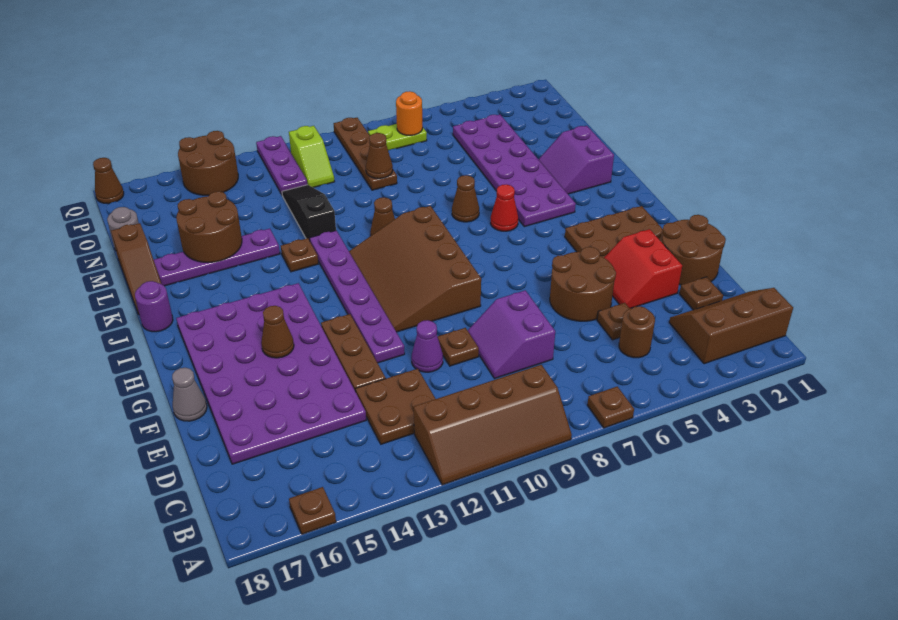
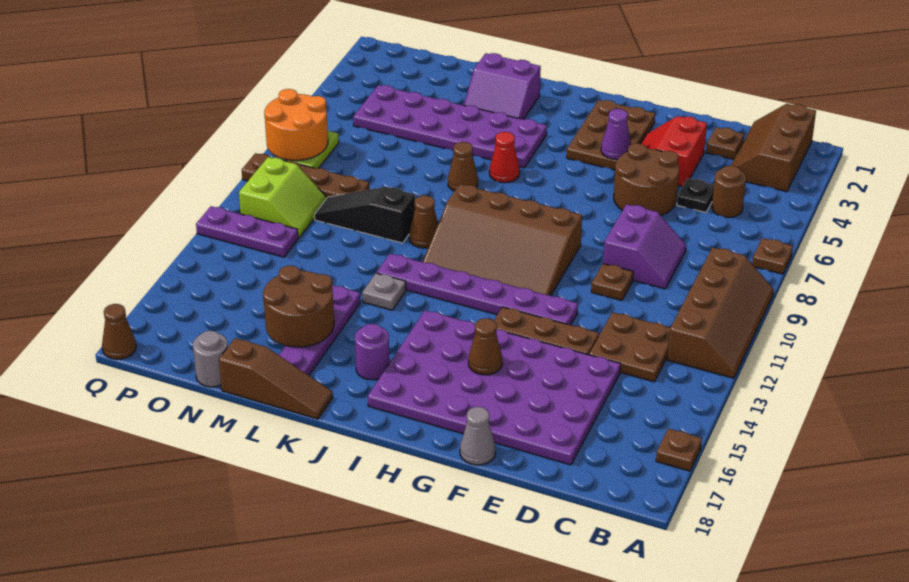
brown 1x1 plate [597,303,630,340] -> black 1x1 plate [677,178,714,212]
purple 2x2 slope [468,290,555,378] -> purple 2x2 slope turned to [603,204,686,289]
brown 2x2 round brick [662,215,726,285] -> none
red 2x2 slope [604,229,682,308] -> red 2x2 slope turned to [641,116,707,186]
purple 1x1 cone [411,320,443,372] -> purple 1x1 cone moved to [601,109,631,159]
purple 1x1 round brick [135,281,173,332] -> purple 1x1 round brick moved to [355,324,390,380]
brown 1x1 plate [281,238,318,272] -> grey 1x1 plate [362,273,406,310]
black 1x3 slope [282,185,336,240] -> black 1x3 slope moved to [314,187,415,243]
brown 1x1 cone [366,133,393,179] -> none
lime 1x2 slope [289,126,335,187] -> lime 2x2 slope [239,157,326,238]
orange 1x1 round brick [396,91,423,135] -> orange 2x2 round brick [264,89,328,160]
brown 2x2 round brick [178,131,238,195] -> none

